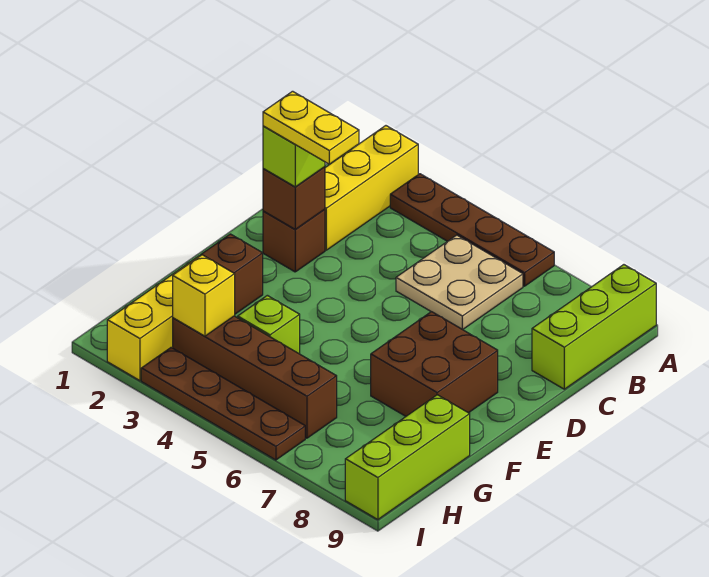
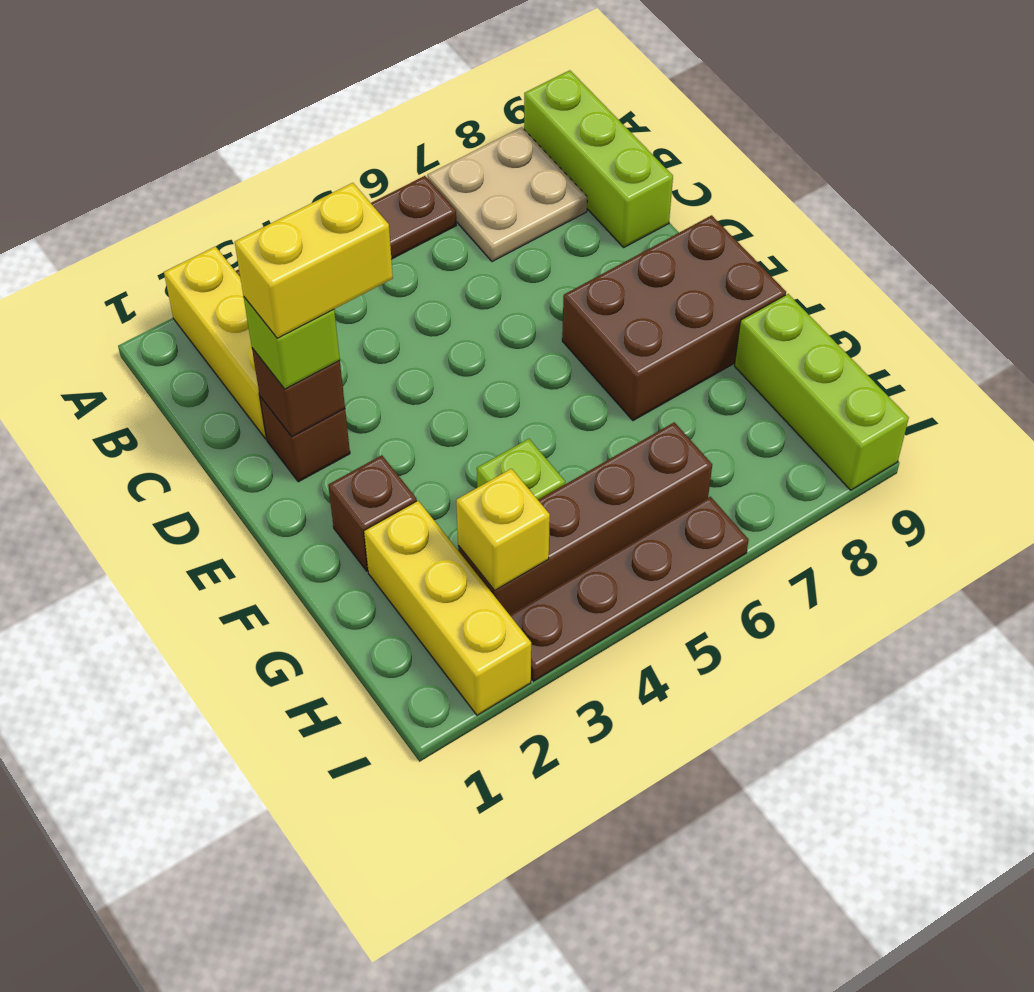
tan 2x2 plate [396,235,523,330] -> tan 2x2 plate moved to [427,127,587,262]
yellow 1x2 plate [263,91,359,164] -> yellow 1x2 brick [235,183,393,338]
brown 2x2 brick [371,312,498,416] -> brown 2x3 brick [562,215,786,421]

